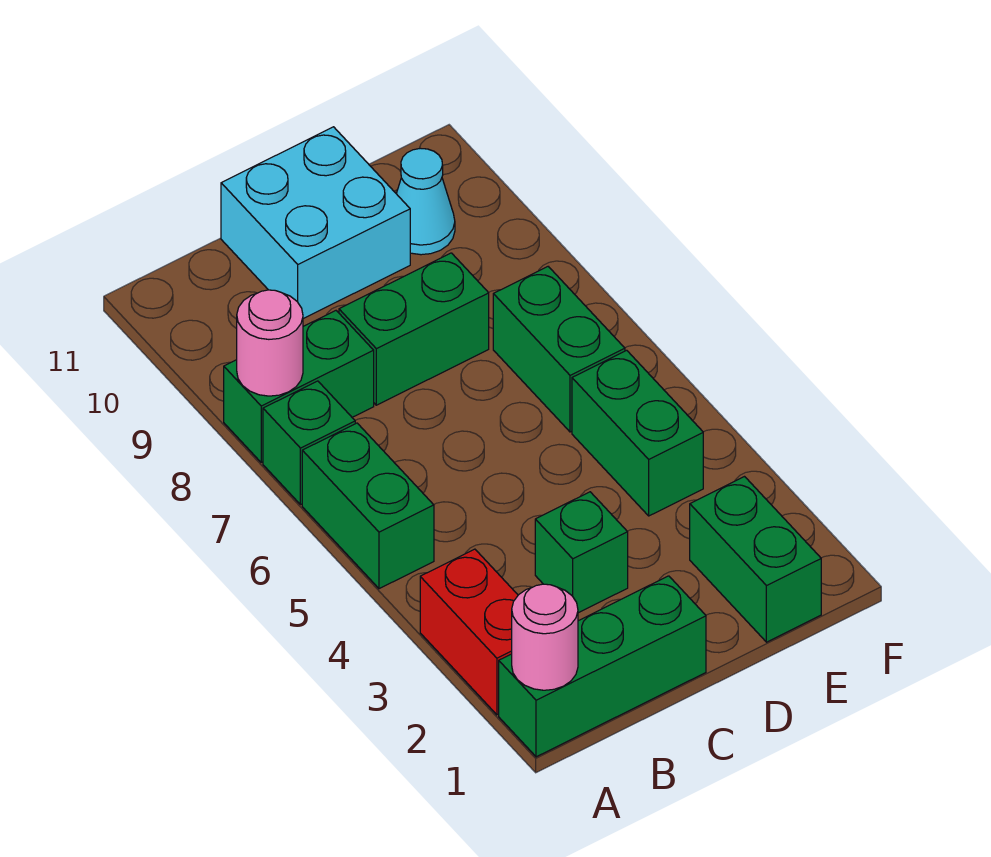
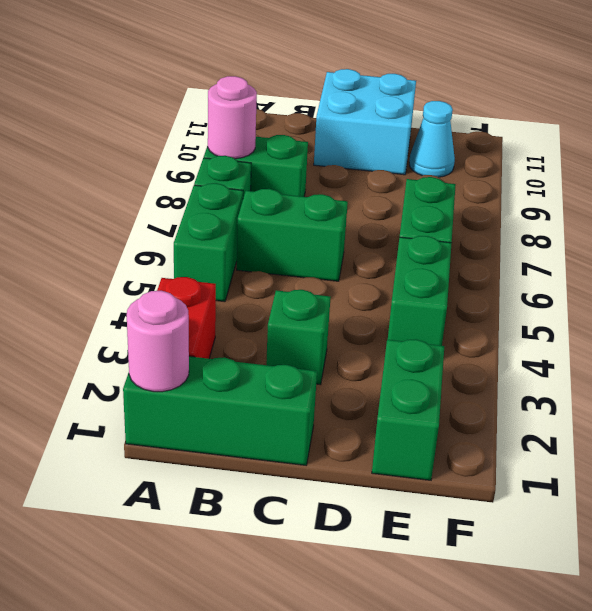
green 1x2 brick [339,253,489,405] -> green 1x2 brick moved to [237,189,348,281]

